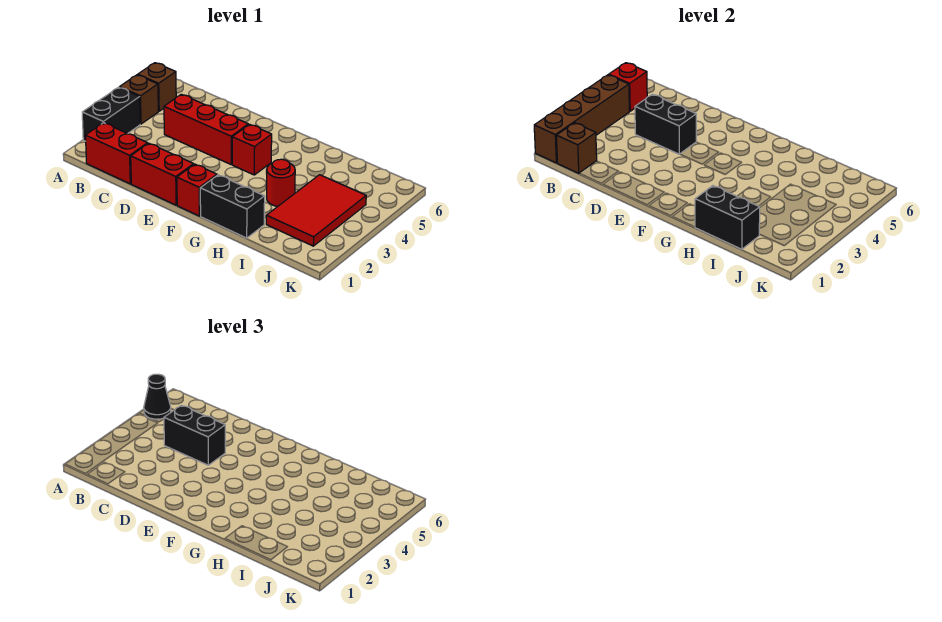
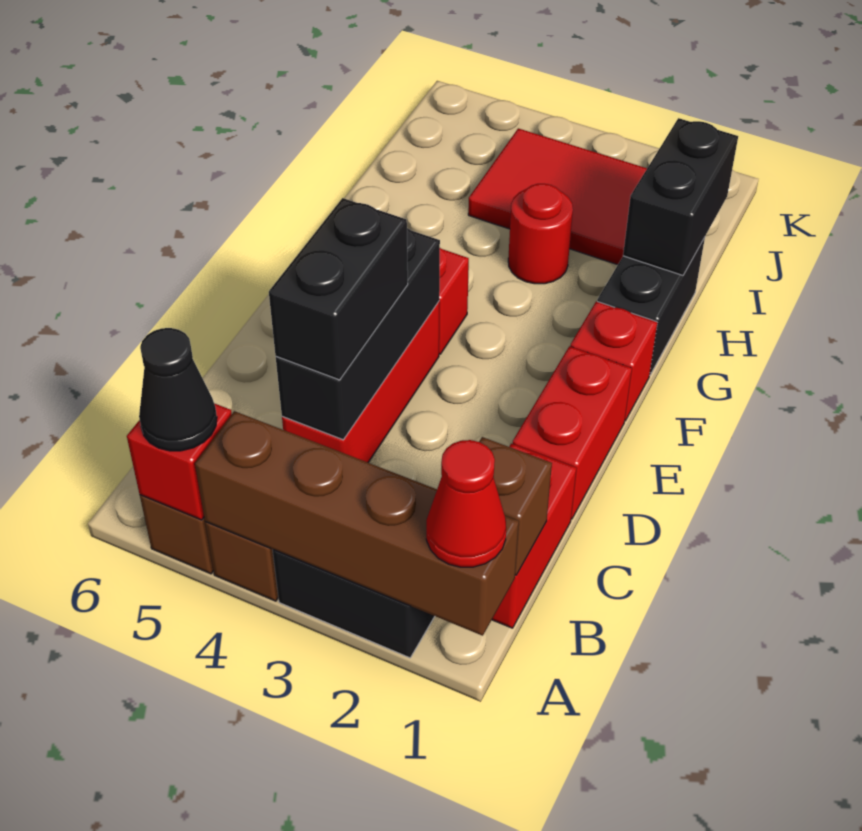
none -> red 1x1 cone [426,440,506,567]
black 1x2 brick [635,94,696,154] -> black 1x3 brick [276,228,440,440]

